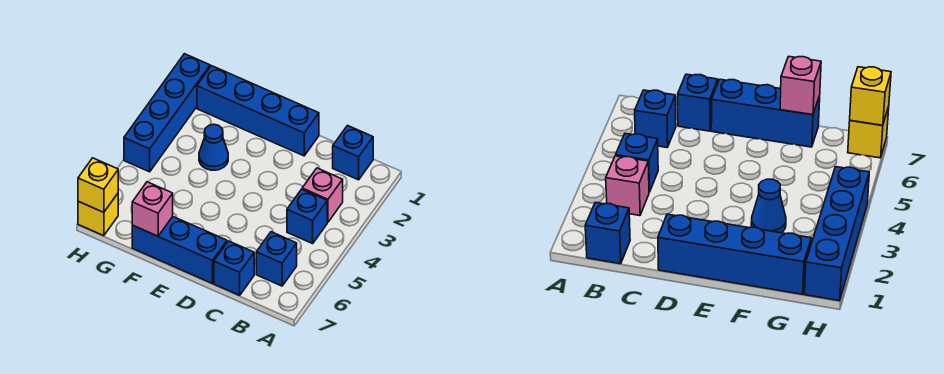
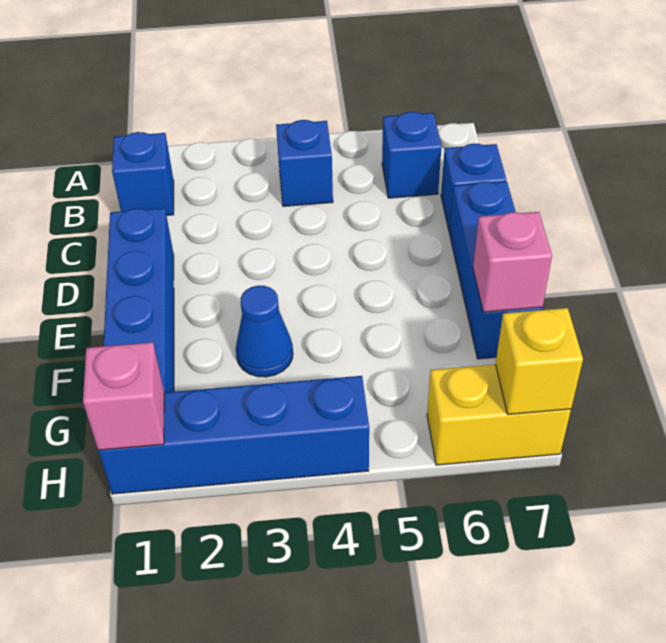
pink 1x1 brick [302,168,343,222] -> pink 1x1 brick moved to [83,342,164,450]
yellow 1x1 brick [78,194,118,236] -> yellow 1x2 brick [427,364,571,465]

